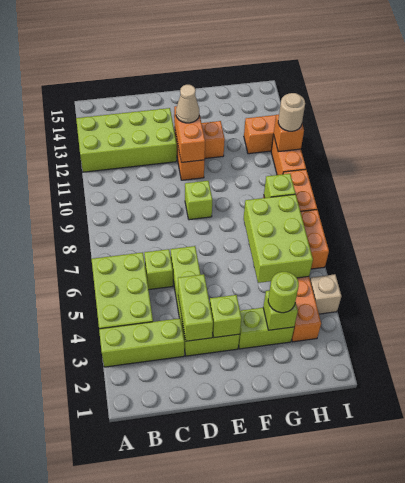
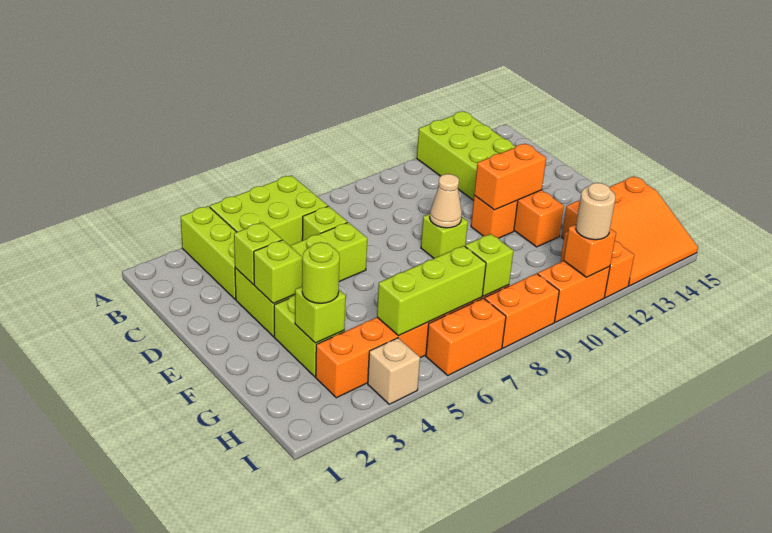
lime 1x2 brick [178,274,213,341] -> lime 1x1 brick [234,222,282,284]
tan 1x1 cone [176,85,199,123] -> tan 1x1 cone moved to [430,174,462,228]
lime 2x3 brick [244,194,313,283] -> lime 1x3 brick [377,246,486,336]
none -> orange 3x3 slope [561,176,698,286]

